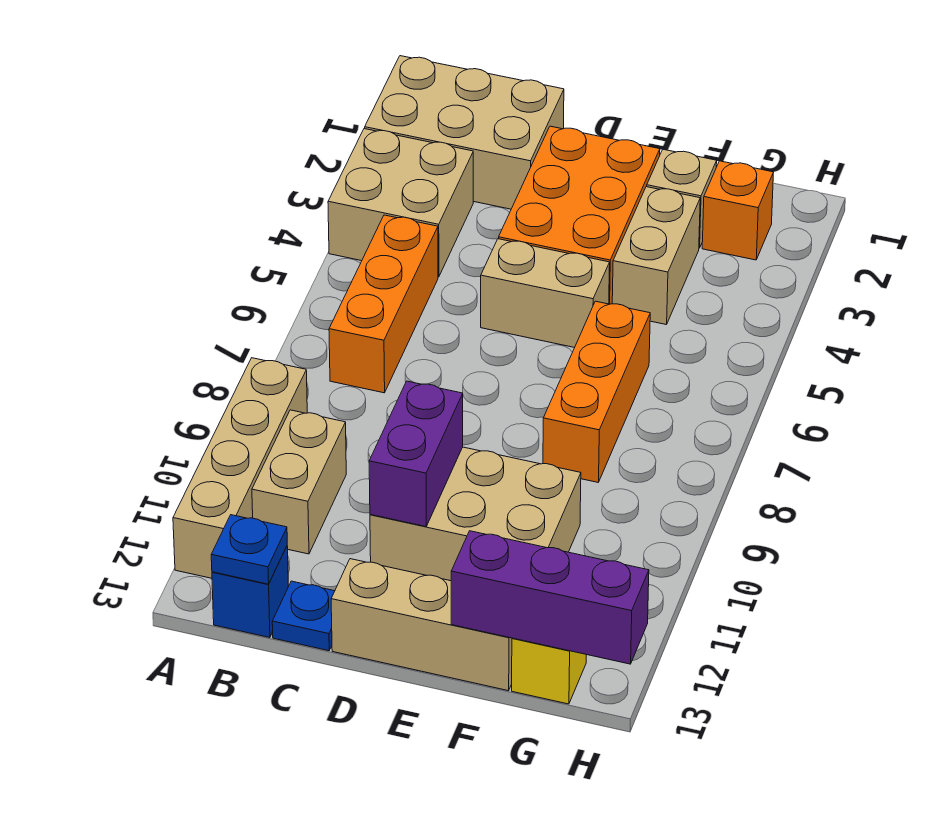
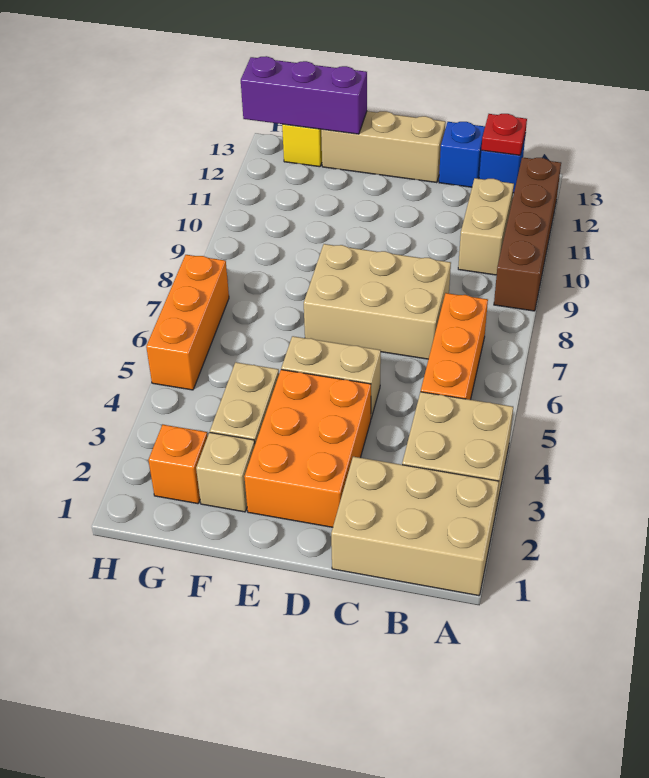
tan 1x4 brick [173,358,307,578] -> brown 1x4 brick [494,157,561,311]
blue 1x1 plate [211,515,287,584] -> red 1x1 plate [481,114,527,155]
blue 1x1 plate [272,581,335,651] -> blue 1x1 brick [439,122,485,187]
tan 2x3 brick [370,447,581,581] -> tan 2x3 brick moved to [304,244,451,359]
purple 1x2 brick [369,381,463,526] -> none
orange 1x3 brick [543,301,650,482] -> orange 1x3 brick moved to [146,255,229,390]

